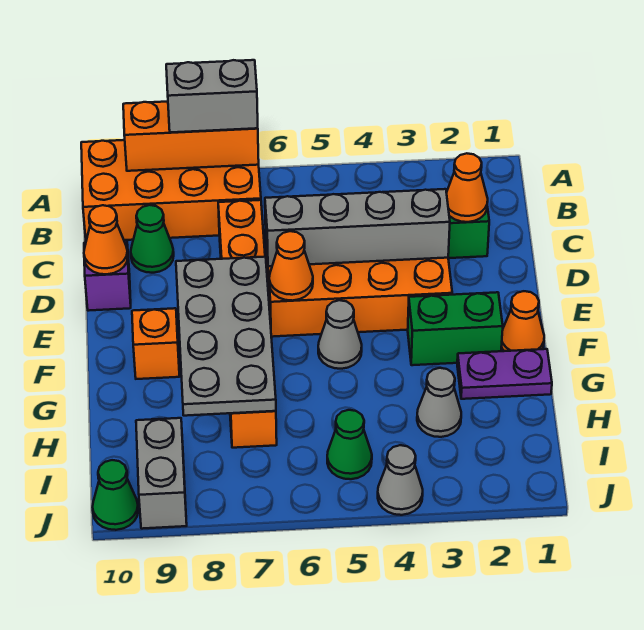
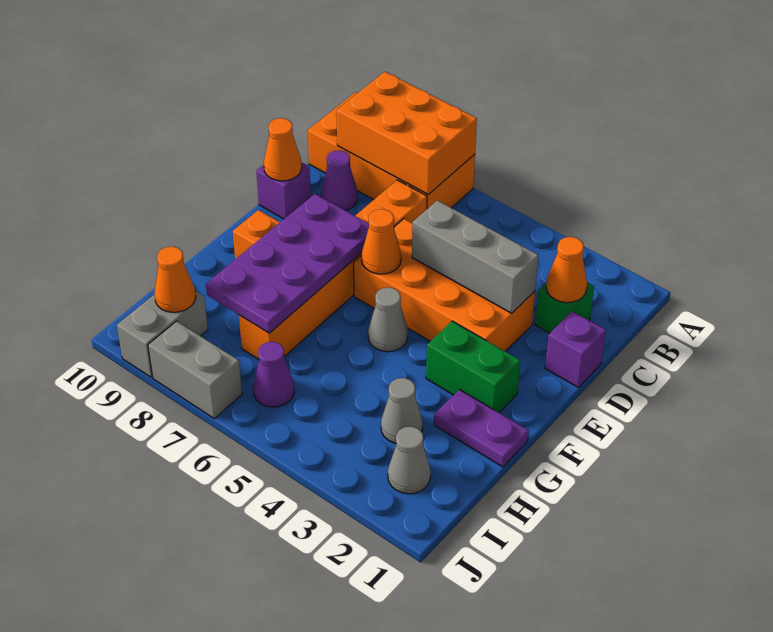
orange 1x3 brick [123,102,259,171] -> orange 2x3 brick [336,72,477,195]
grey 1x2 brick [166,60,258,132] -> grey 1x2 brick moved to [148,321,242,419]
green 1x1 cone [131,205,174,273] -> purple 1x1 cone [321,150,358,210]
none -> purple 1x1 brick [545,311,606,387]
grey 1x4 brick [265,189,450,266] -> grey 1x3 brick [412,200,539,313]
grey 2x4 plate [176,257,276,416] -> purple 2x4 plate [206,194,369,333]
orange 1x1 cone [501,291,544,351] -> orange 1x1 cone moved to [155,247,196,312]
green 1x1 cone [327,410,372,479] -> none
none -> purple 1x1 cone [253,342,294,407]
grey 1x1 cone [378,445,423,515] -> grey 1x1 cone moved to [388,427,431,494]
green 1x1 cone [93,460,138,530] -> none

